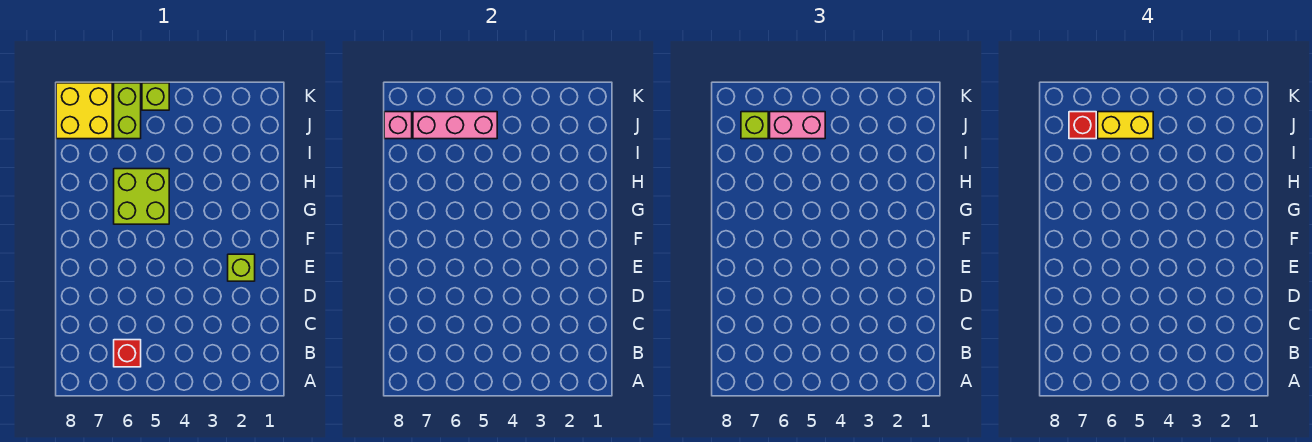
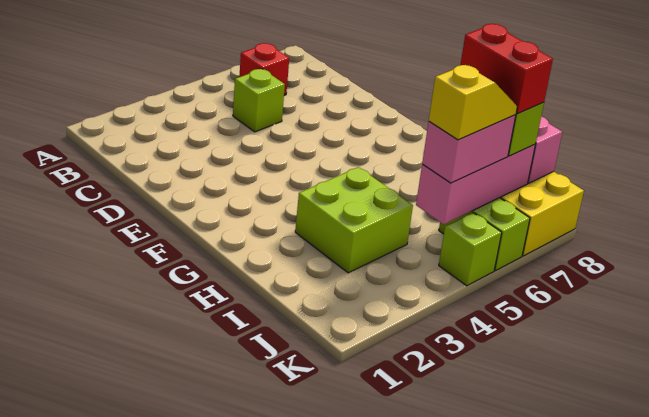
lime 1x1 brick [228,254,255,281] -> lime 1x1 brick moved to [233,69,285,132]
lime 2x2 brick [114,169,169,224] -> lime 2x2 brick moved to [295,167,413,273]
yellow 1x2 brick [1098,112,1153,139] -> yellow 1x2 slope [429,65,517,140]
red 1x1 brick [1069,112,1096,139] -> red 1x2 brick [460,24,553,114]

